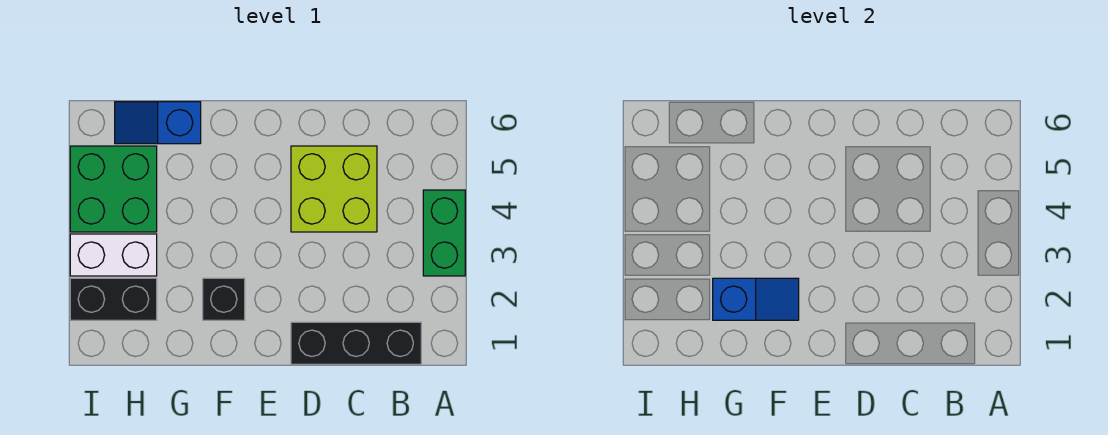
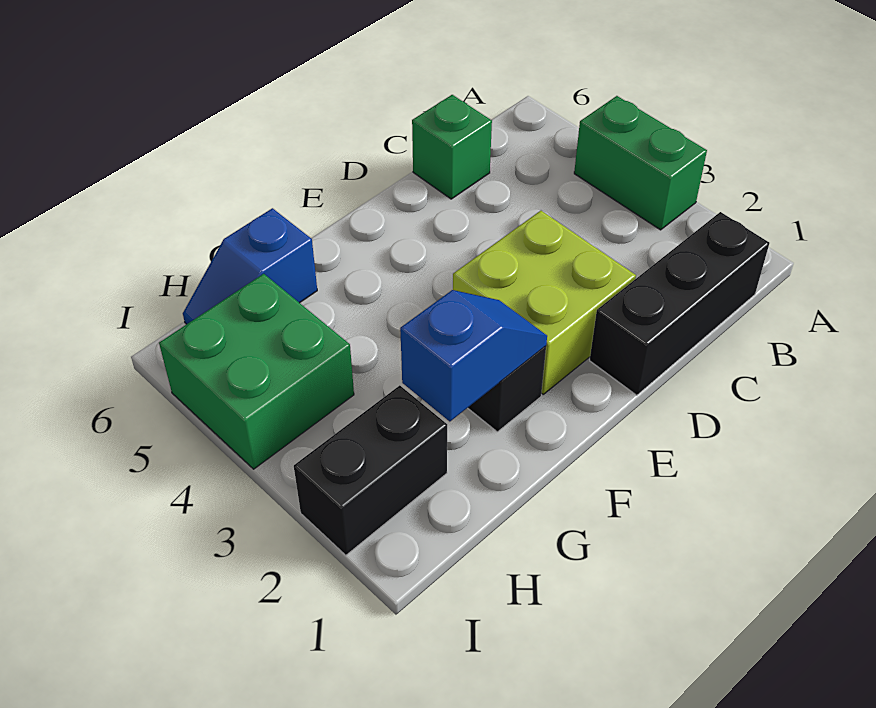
lime 2x2 brick [291,146,377,232] -> lime 2x2 brick moved to [453,211,636,394]
none -> green 1x1 brick [412,95,492,199]
white 1x2 brick [70,234,157,276] -> none

